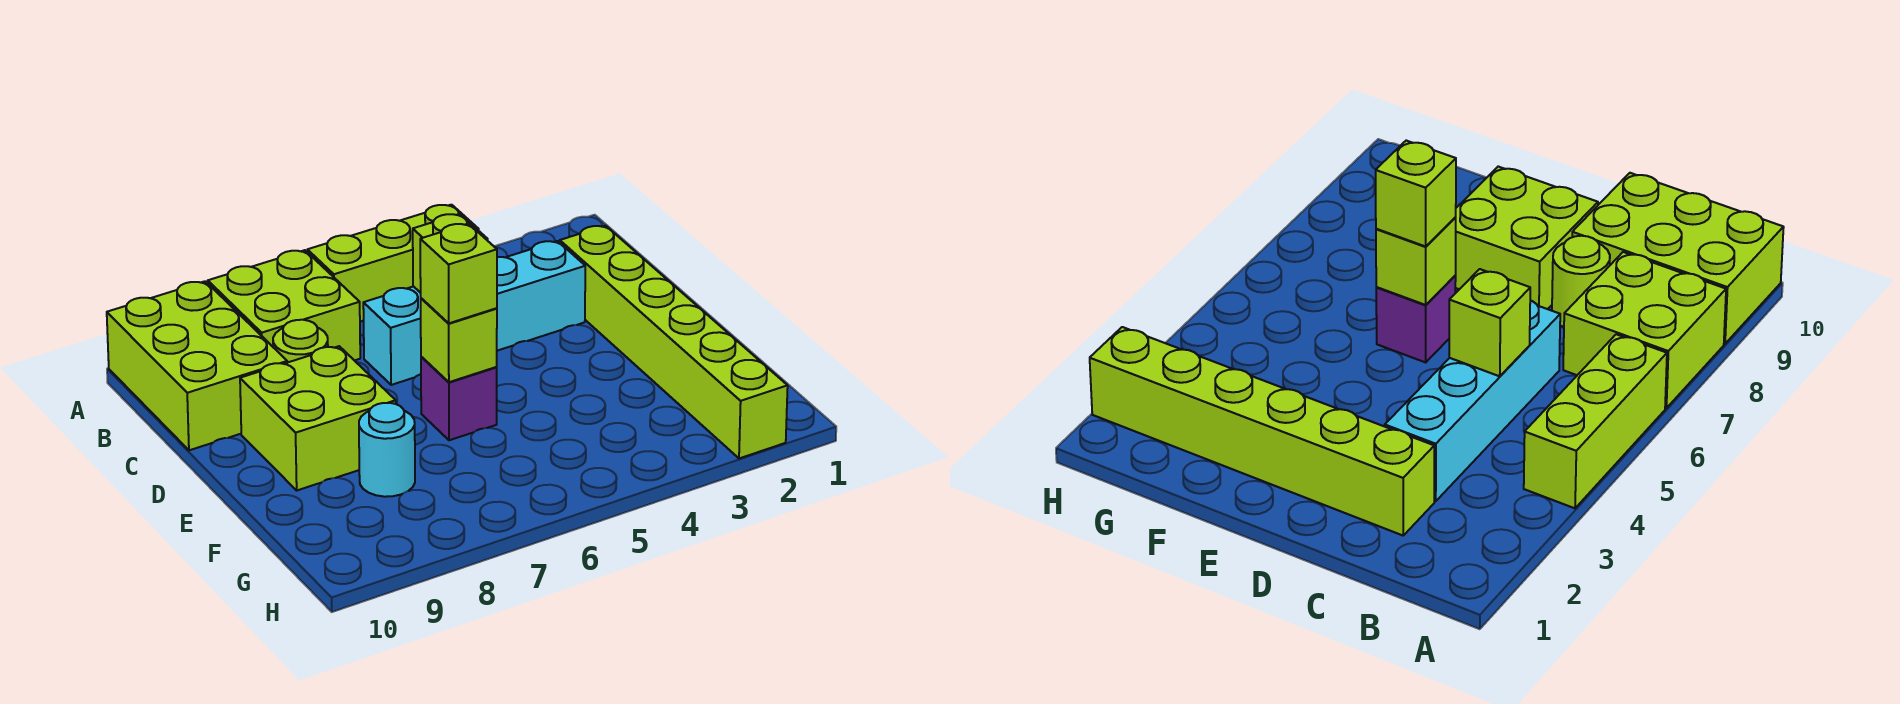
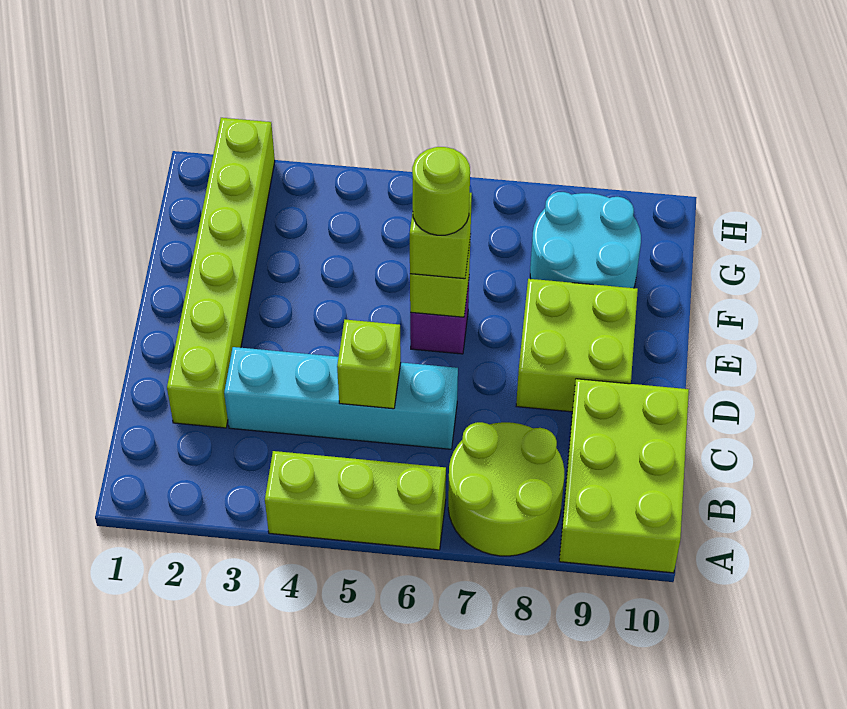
lime 2x2 brick [208,250,360,361] -> lime 2x2 round brick [448,422,564,556]
lime 1x1 round brick [273,320,328,363] -> lime 1x1 round brick moved to [412,147,470,235]
cyan 1x1 round brick [359,403,415,497] -> cyan 2x2 round brick [530,192,641,288]

